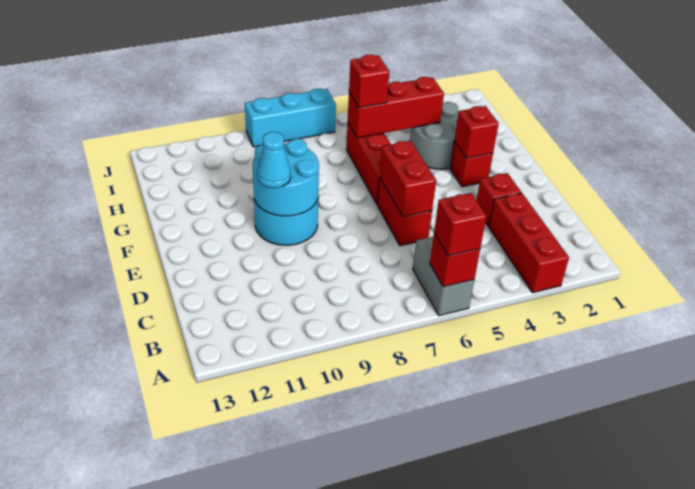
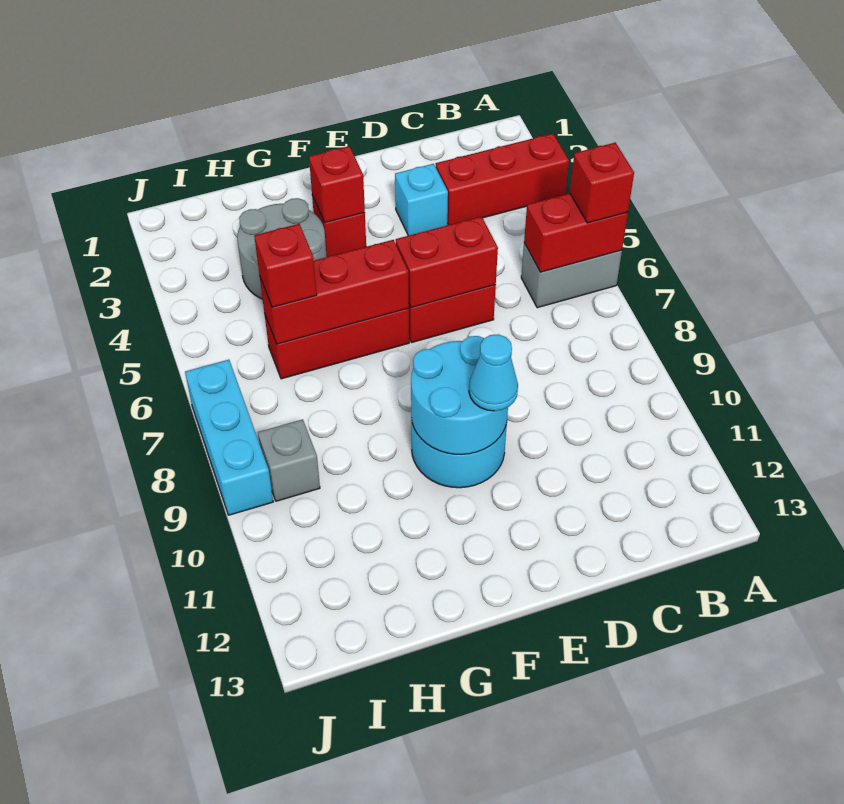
red 1x1 brick [430,233,480,287] -> red 1x2 brick [524,193,628,272]
red 1x1 brick [476,173,521,226] -> cyan 1x1 brick [395,164,448,236]
red 1x3 brick [348,77,444,138] -> red 1x3 brick turned to [259,240,409,344]
none -> grey 1x1 brick [258,419,320,501]

